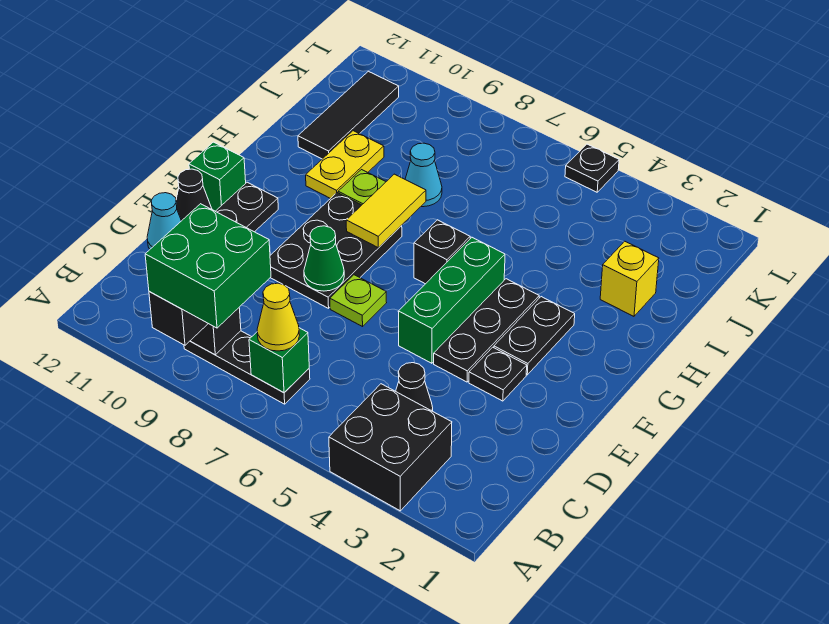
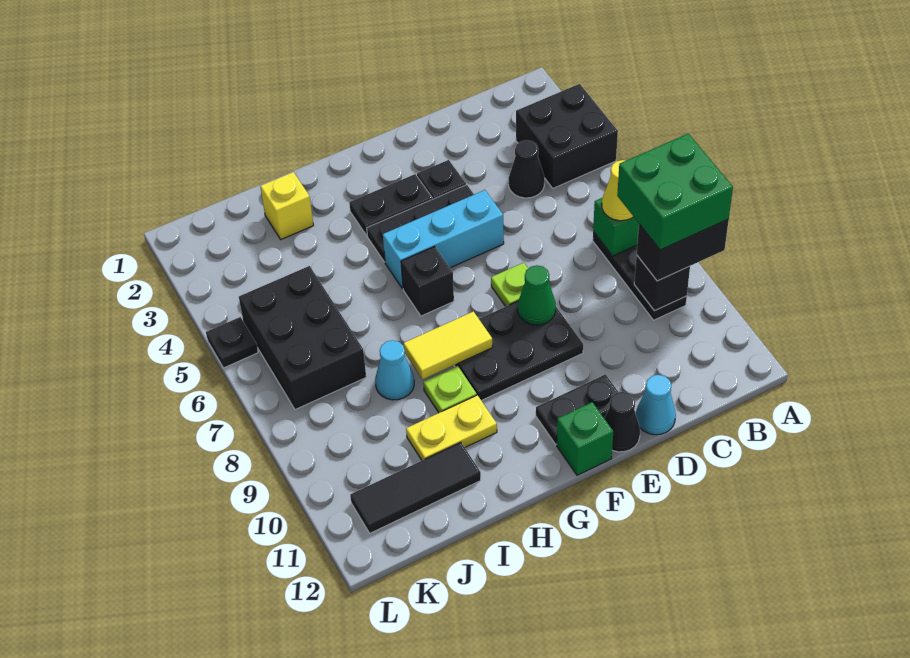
green 1x3 brick [398,237,505,363] -> cyan 1x3 brick [383,190,504,289]
none -> black 2x3 brick [239,266,366,410]

